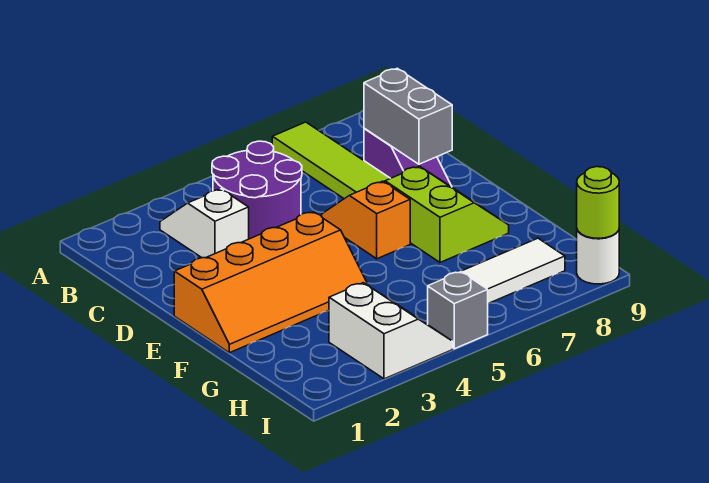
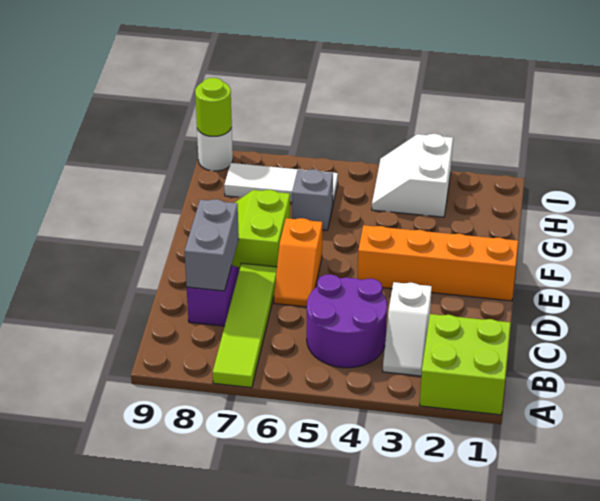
none -> lime 2x2 brick [420,314,511,415]
grey 1x1 brick [428,272,488,349] -> grey 1x1 brick moved to [292,169,333,230]

